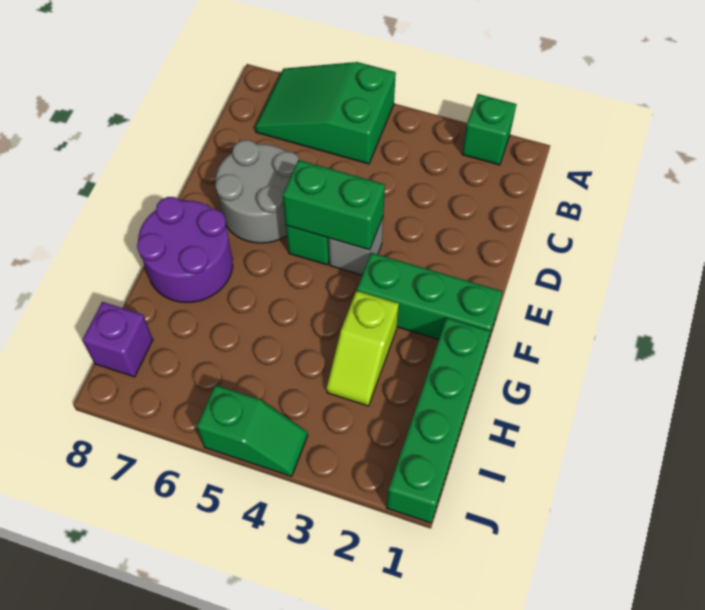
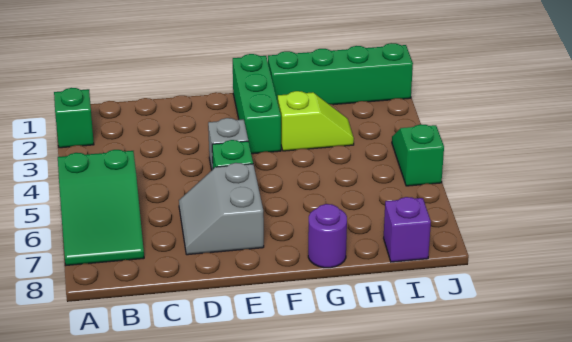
grey 2x2 round brick [216,140,300,243] -> grey 2x2 slope [179,163,264,255]
green 1x2 brick [283,160,385,250] -> none
purple 2x2 round brick [137,197,233,303] -> purple 1x1 round brick [308,204,347,268]

